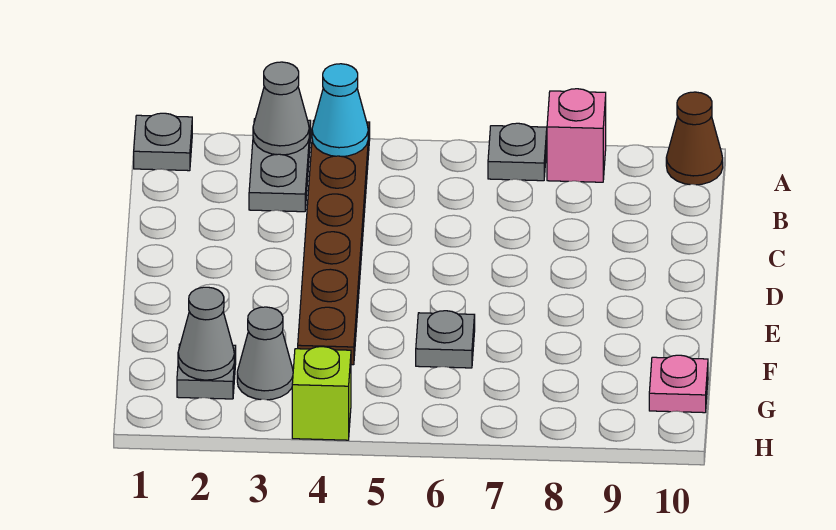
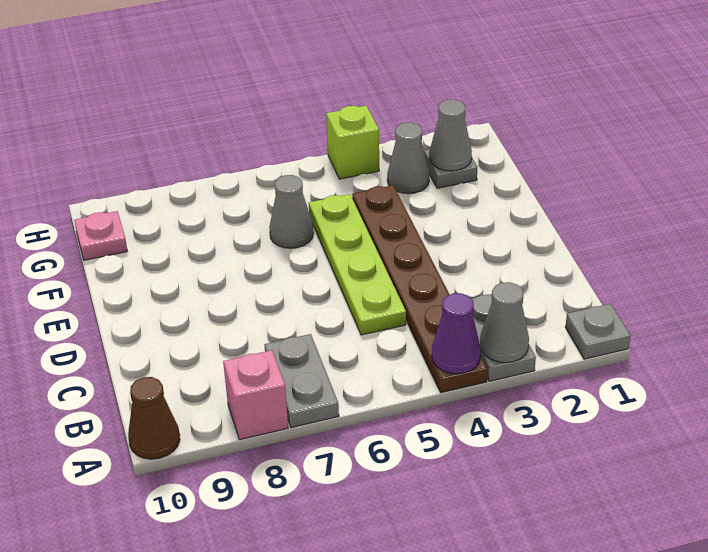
cyan 1x1 cone [312,64,368,156] -> purple 1x1 cone [432,293,481,374]
grey 1x1 plate [488,123,547,181] -> grey 1x2 plate [265,334,339,428]
none -> lime 1x4 plate [309,194,406,335]
grey 1x1 plate [416,311,475,368] -> grey 1x1 cone [269,175,314,248]

